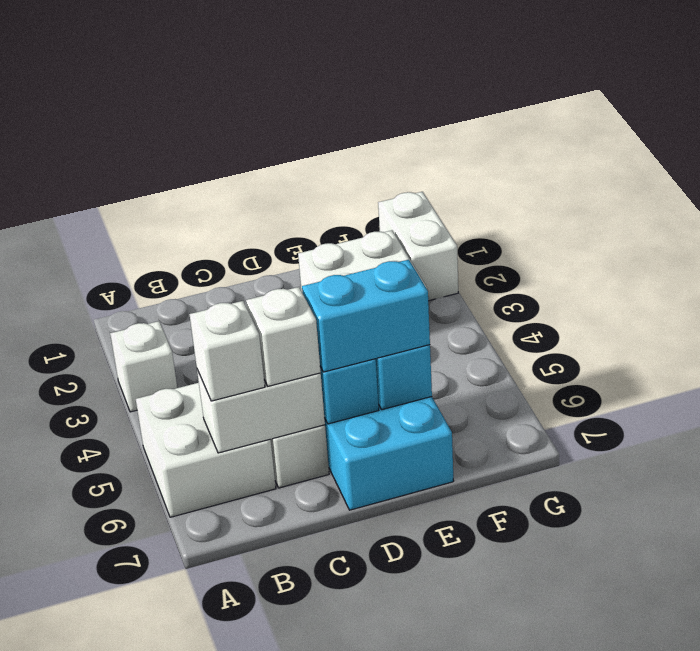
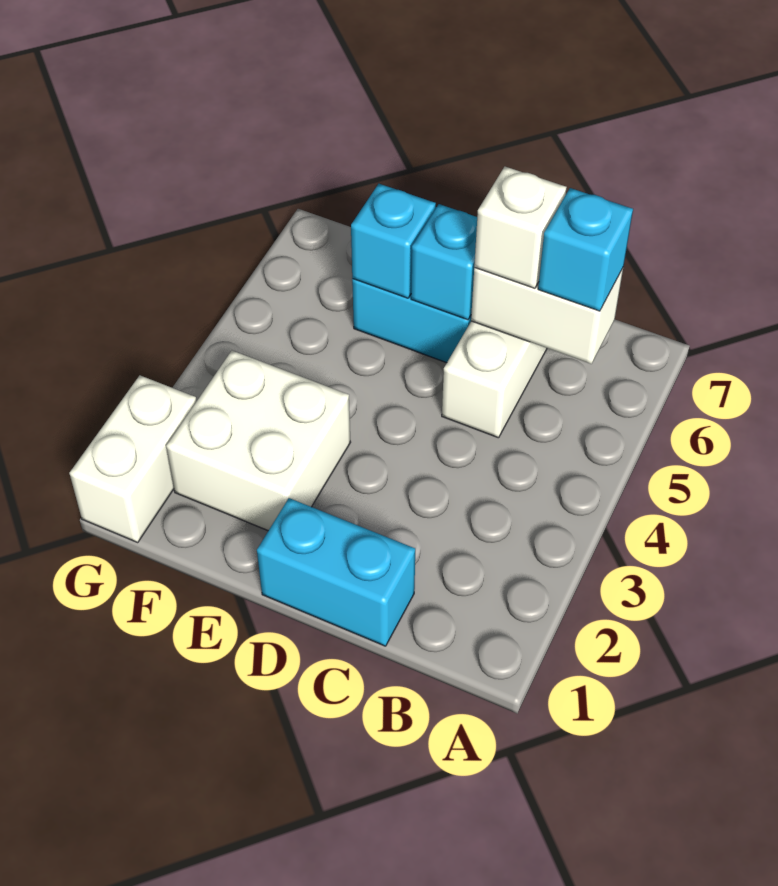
white 1x1 brick [110,321,177,412] -> none
white 2x2 brick [136,383,276,517] -> none
white 1x1 brick [189,301,265,401] -> cyan 1x1 brick [538,188,633,311]
cyan 1x2 brick [302,260,430,372] -> cyan 1x2 brick moved to [257,498,415,646]

